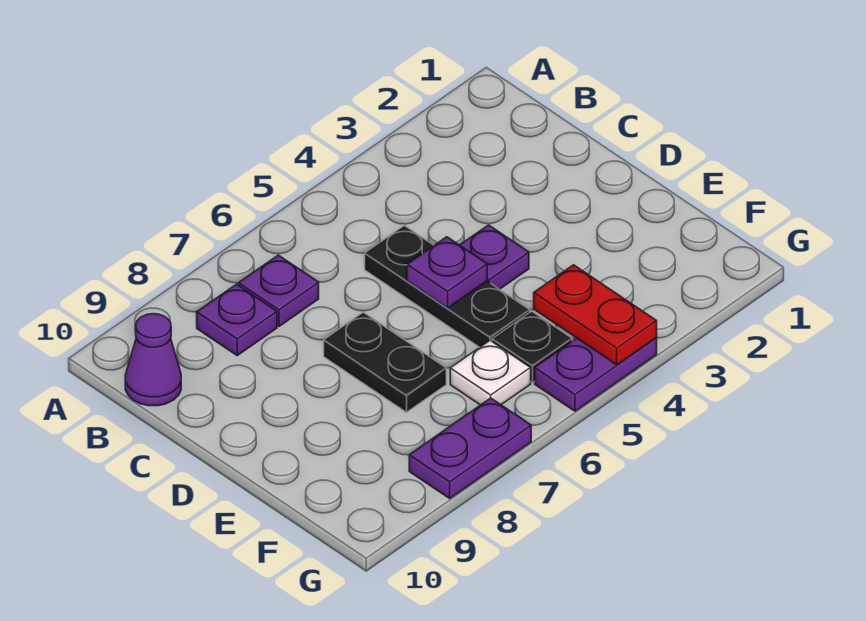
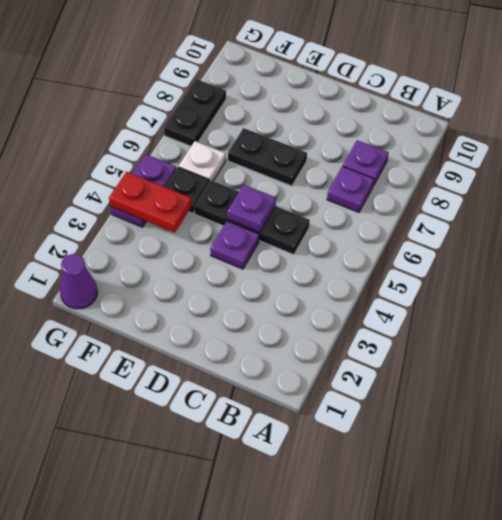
purple 1x1 cone [125,314,181,406] -> purple 1x1 cone moved to [60,254,98,309]
purple 1x2 plate [409,398,531,498] -> black 1x2 plate [164,79,226,146]

